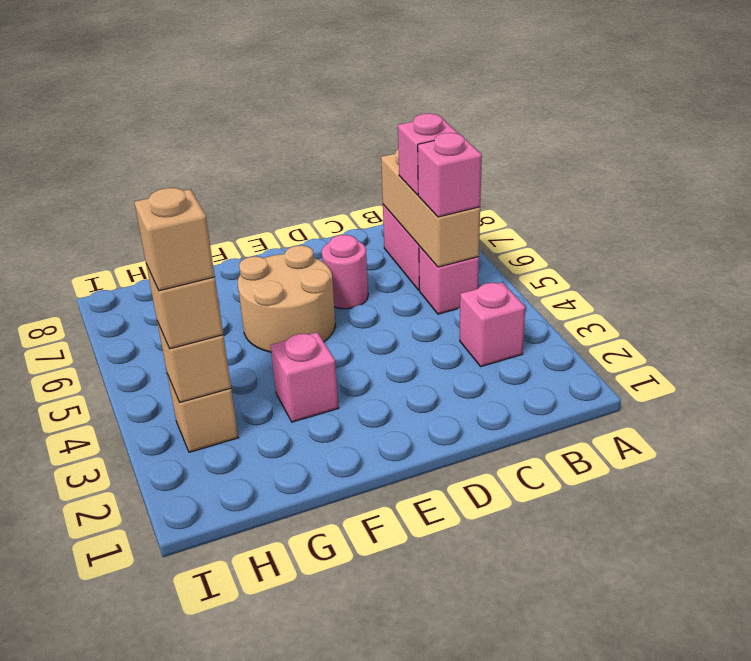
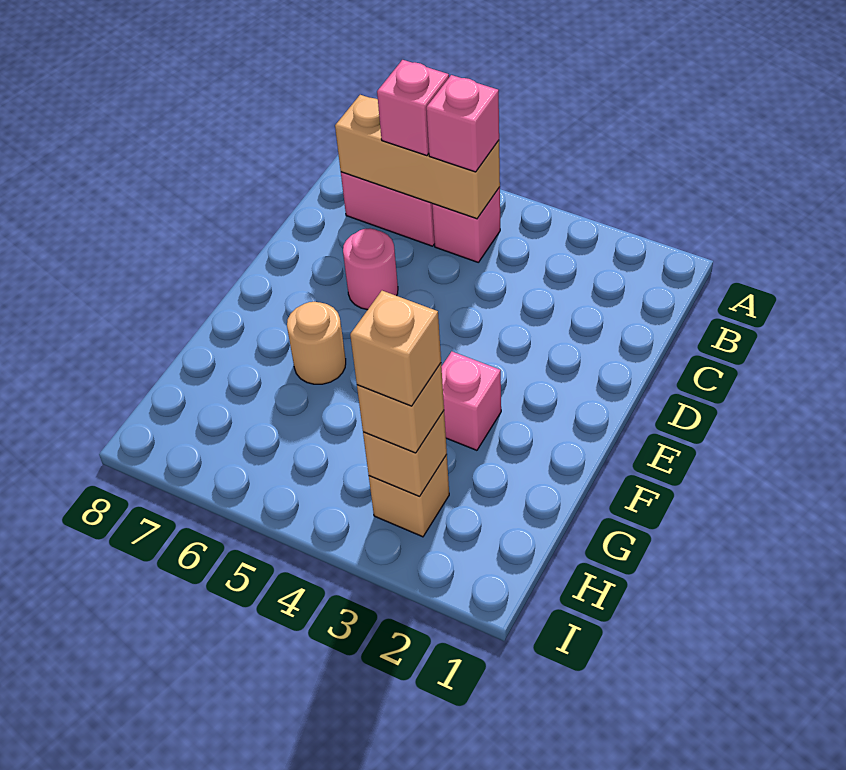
pink 1x1 brick [460,282,525,367] -> none
tan 2x2 round brick [238,245,335,352] -> tan 1x1 round brick [287,302,346,384]

